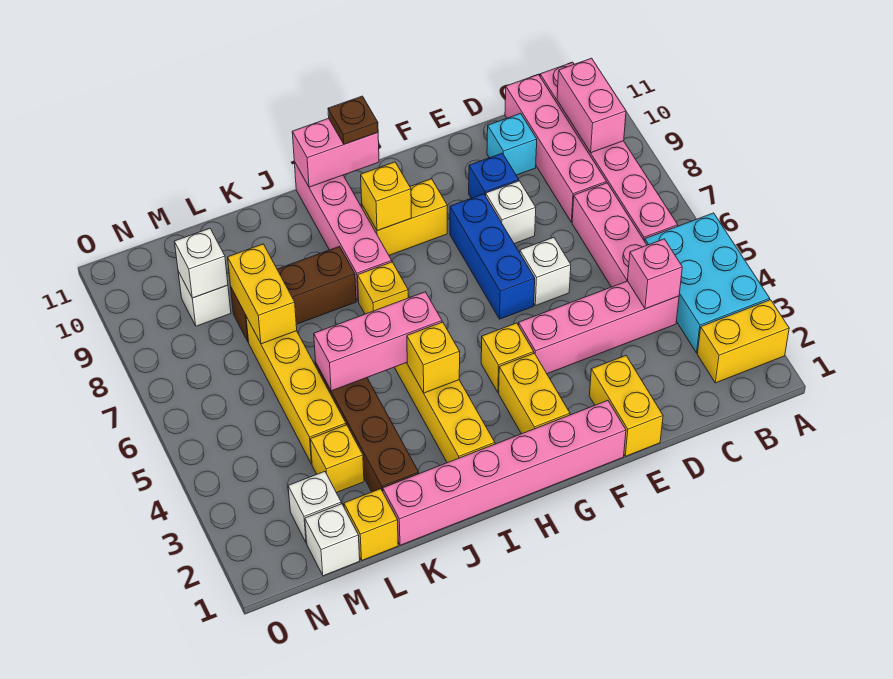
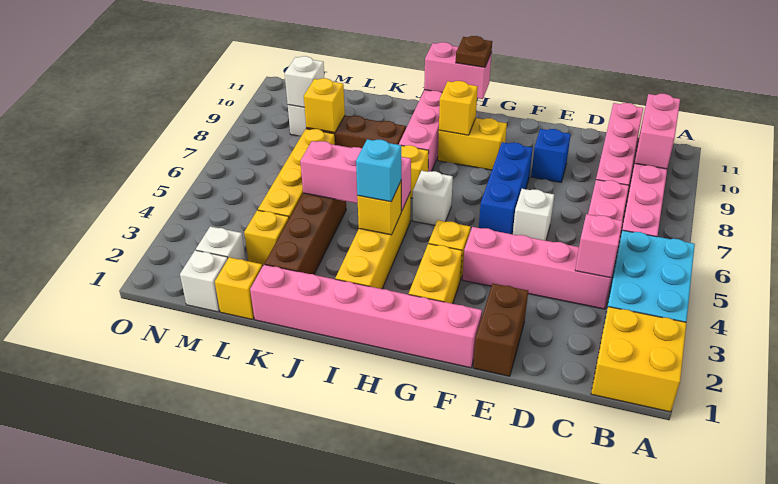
yellow 1x2 brick [697,300,789,383] -> yellow 2x2 brick [591,307,686,412]
cyan 1x1 brick [487,113,537,175] -> cyan 1x1 brick moved to [356,139,401,202]
yellow 1x2 brick [589,356,663,456] -> brown 1x2 brick [473,284,528,376]
white 1x1 brick [486,181,536,244] -> white 1x1 brick moved to [412,171,453,225]
yellow 1x2 brick [228,244,297,344] -> yellow 1x1 brick [304,78,345,133]

